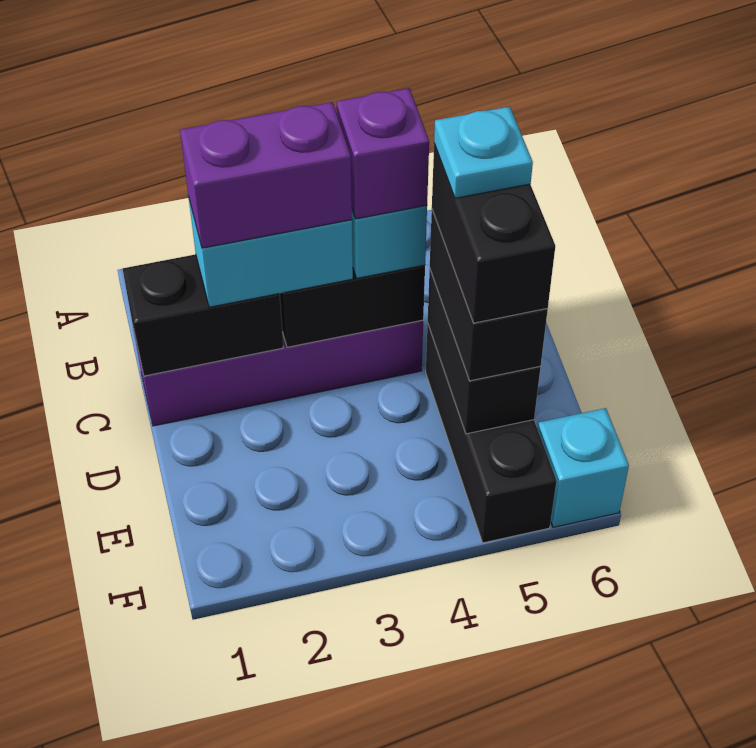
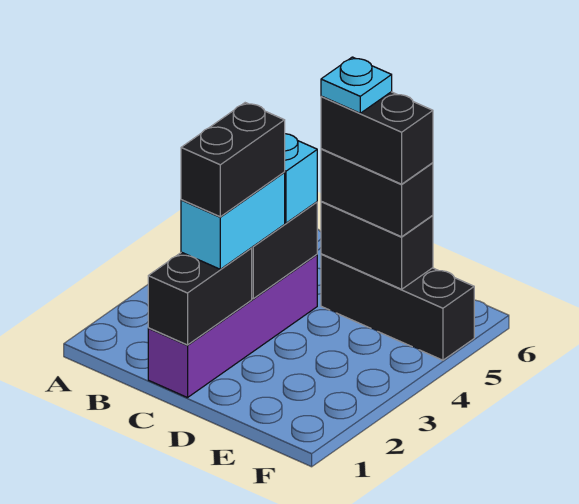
purple 1x2 brick [180,102,352,248] -> black 1x2 brick [181,103,285,217]
purple 1x1 brick [337,88,429,219] -> none
cyan 1x1 brick [538,408,629,527] -> none

